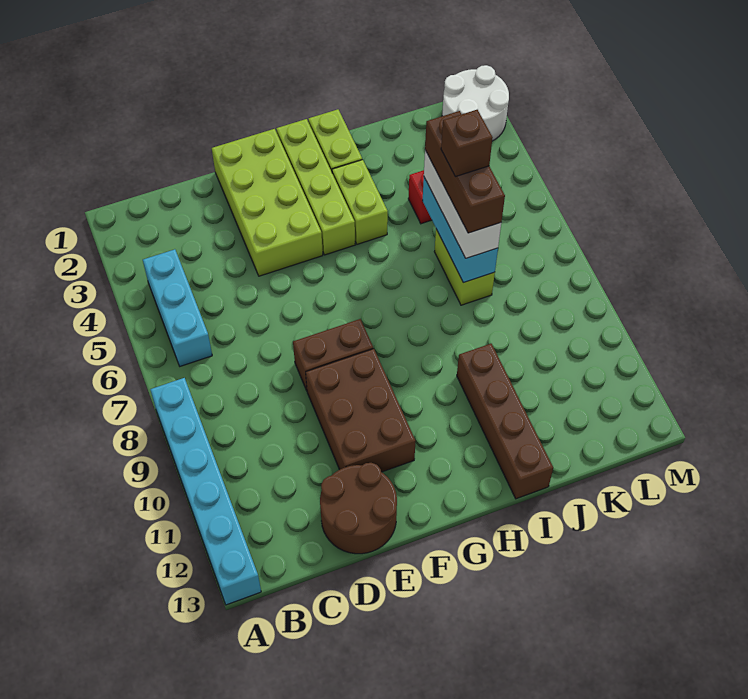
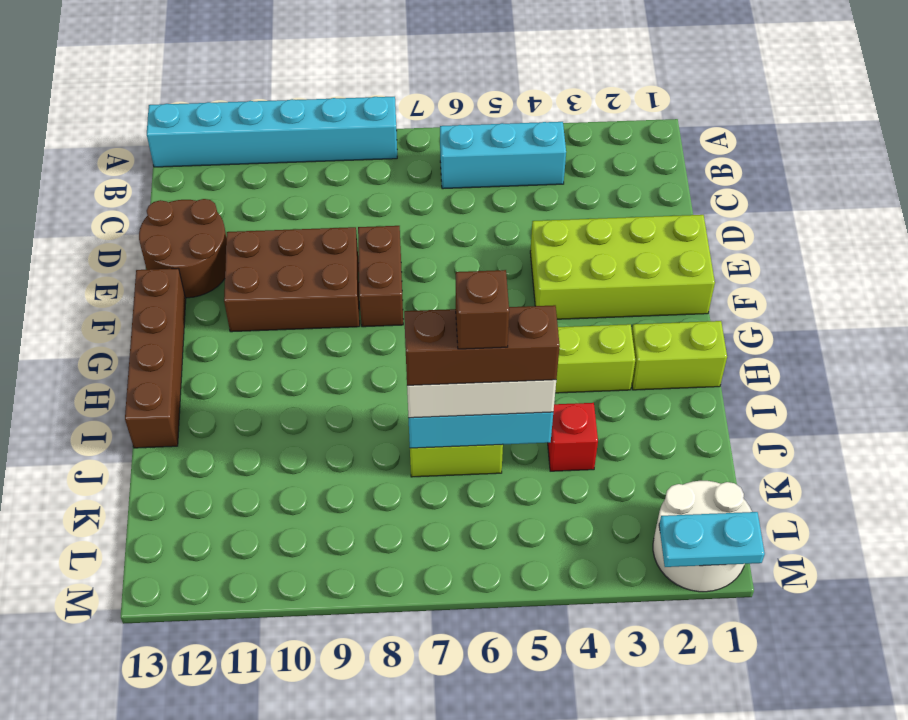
lime 1x4 brick [276,119,355,255] -> none
brown 1x4 brick [457,344,553,499] -> brown 1x4 brick turned to [125,269,186,448]
none -> cyan 1x2 plate [659,512,765,567]

